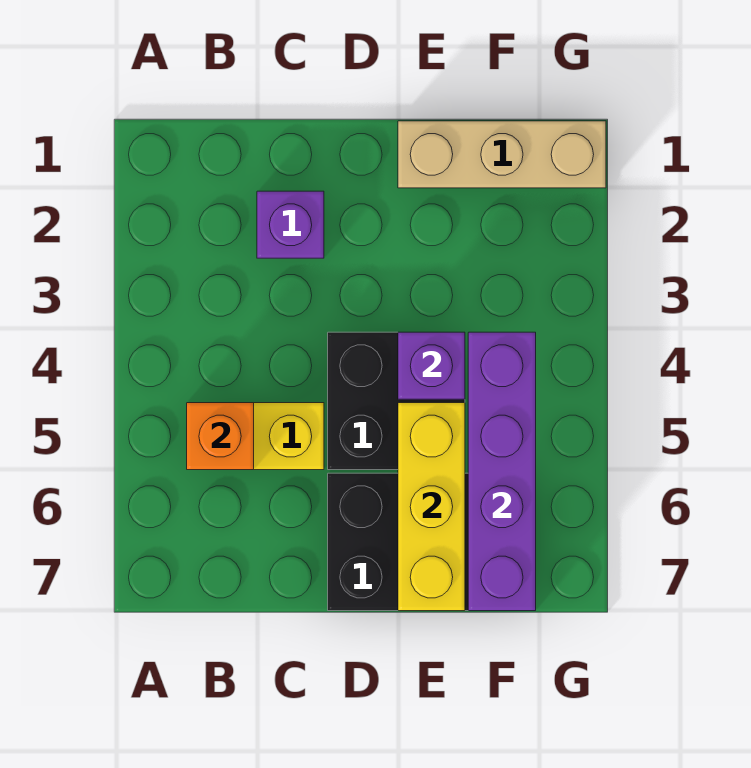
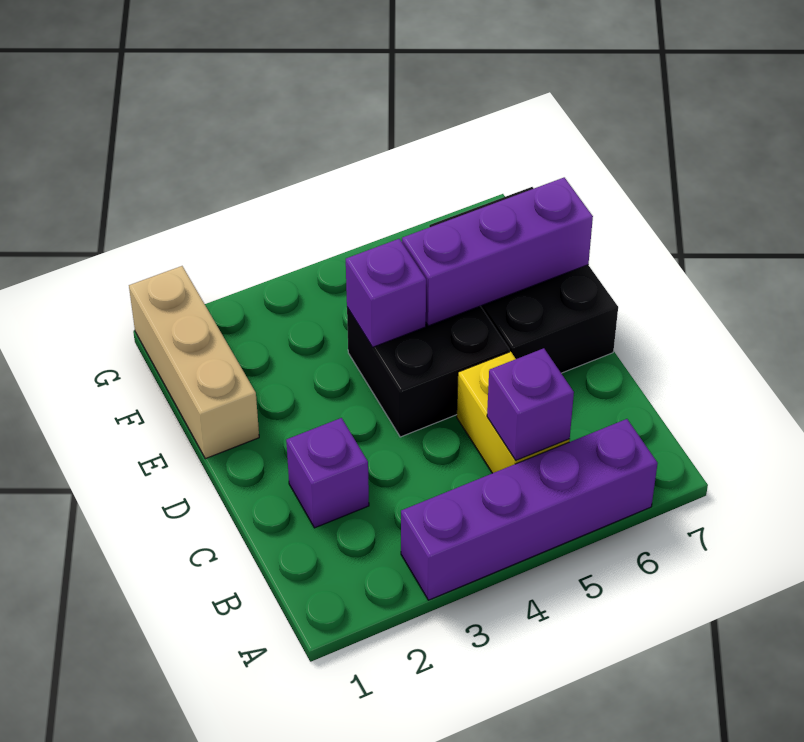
orange 1x1 brick [187,403,254,470] -> purple 1x1 brick [487,348,574,460]
yellow 1x3 brick [398,403,465,611] -> purple 1x3 brick [402,177,593,326]
purple 1x4 brick [468,332,536,611] -> purple 1x4 brick moved to [401,419,658,600]

